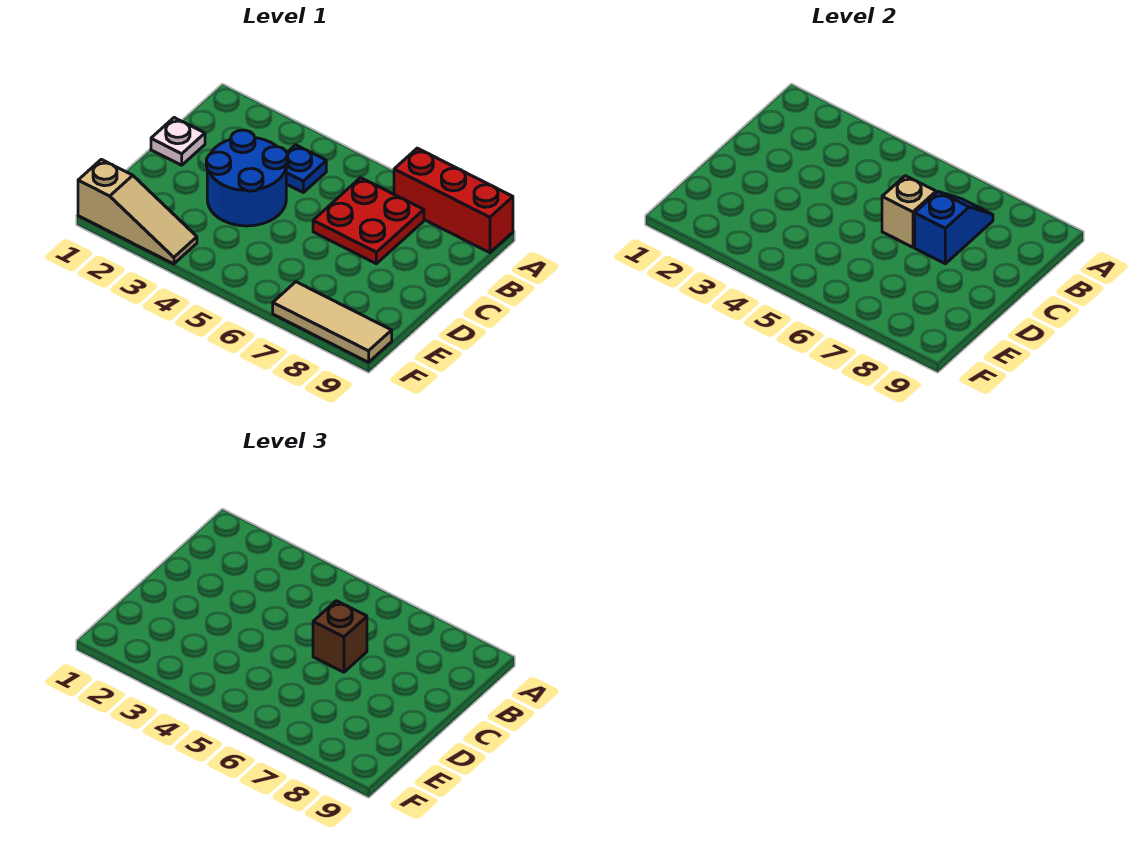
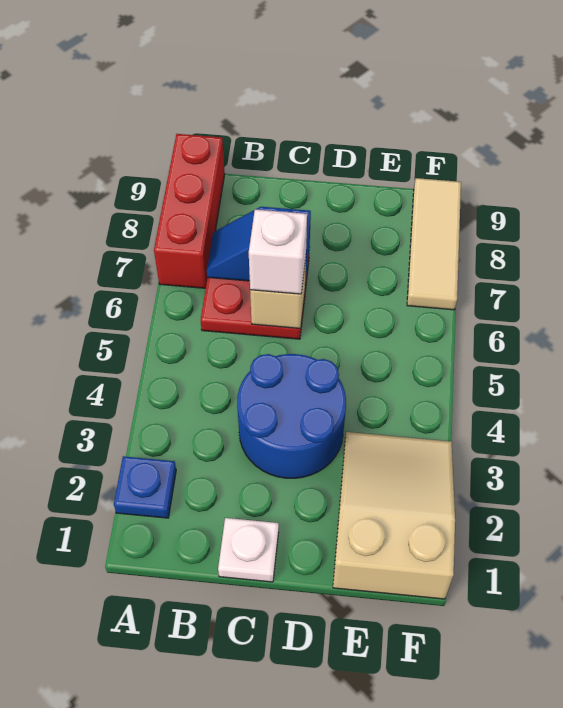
blue 1x1 plate [286,145,326,192] -> blue 1x1 plate moved to [114,456,176,518]
brown 1x1 brick [313,601,367,672] -> white 1x1 brick [249,209,307,294]
tan 1x3 slope [78,159,197,264] -> tan 2x3 slope [333,432,455,599]

